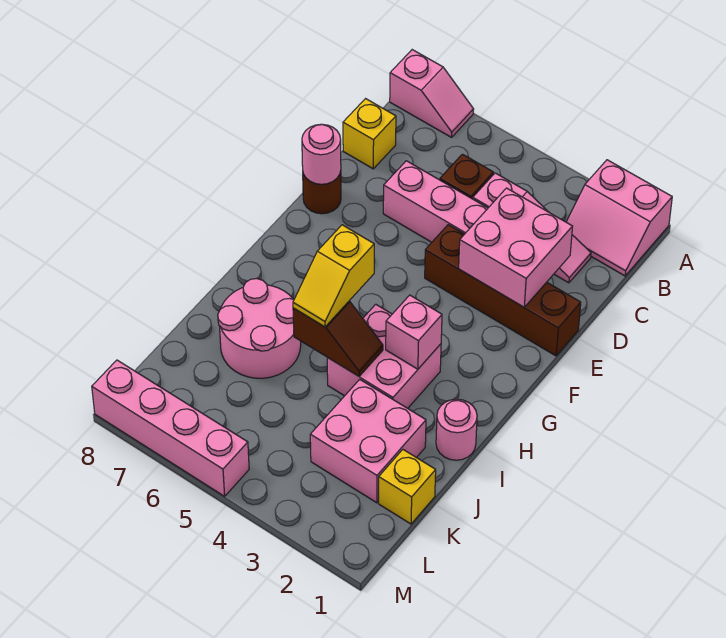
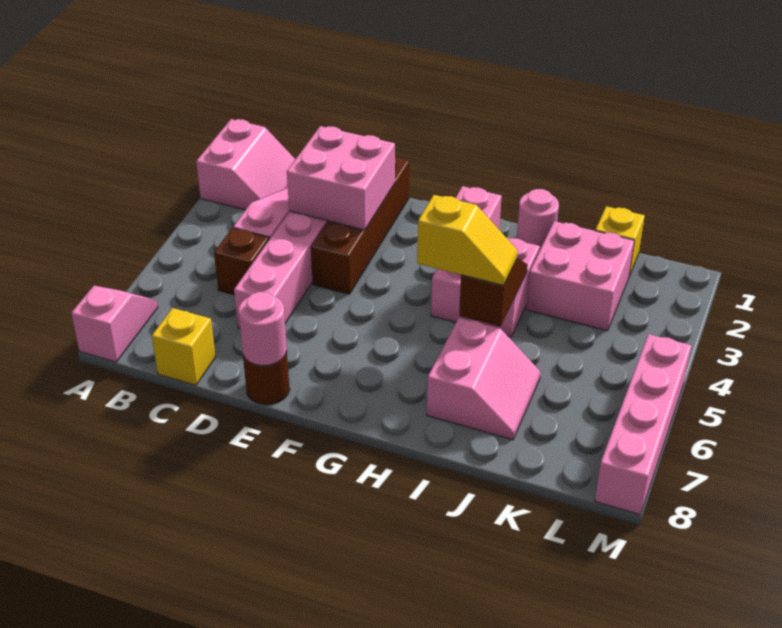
pink 2x2 round brick [218,279,301,378] -> pink 2x2 slope [427,318,541,440]

